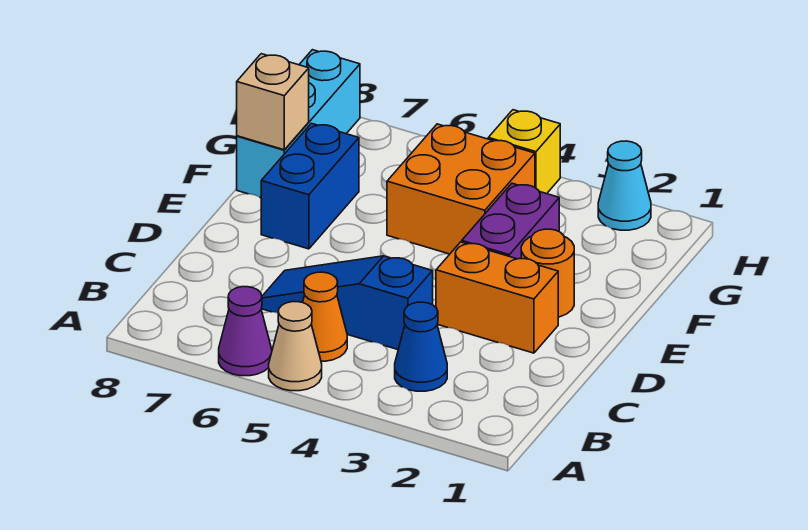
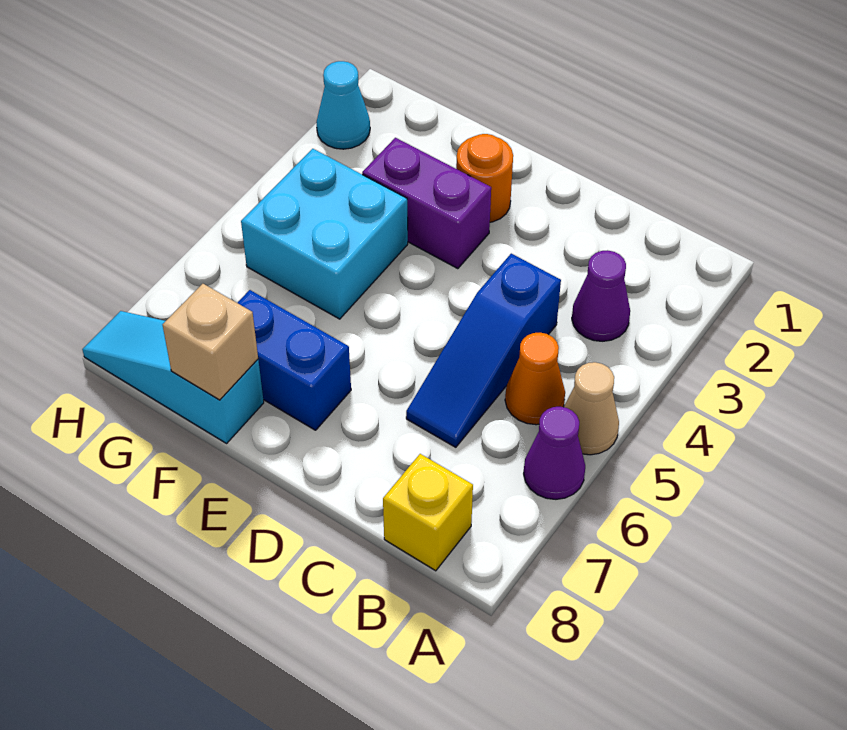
blue 1x1 cone [395,302,447,391] -> purple 1x1 cone [572,250,630,341]
orange 1x2 brick [436,242,558,353] -> none
orange 2x2 brick [387,124,535,254] -> cyan 2x2 brick [241,149,408,319]
cyan 1x3 brick [237,50,360,198] -> cyan 1x3 slope [82,311,264,443]
yellow 1x1 brick [488,110,560,194] -> yellow 1x1 brick moved to [383,454,473,571]

